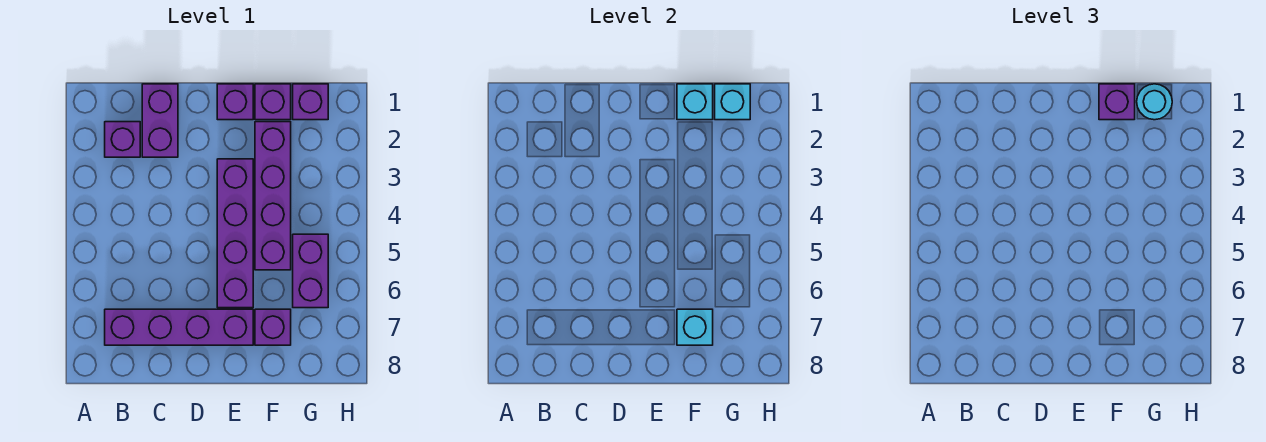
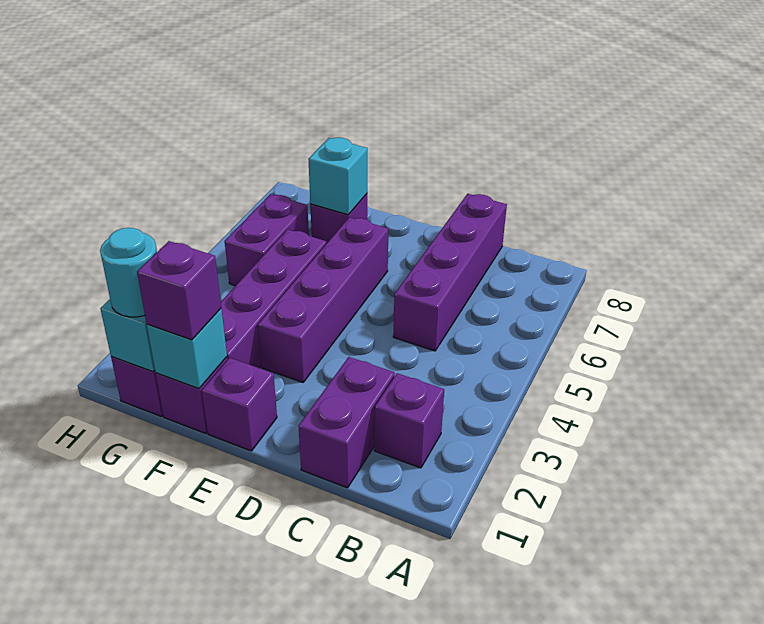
purple 1x4 brick [105,309,253,345] -> purple 1x4 brick turned to [393,194,507,351]

